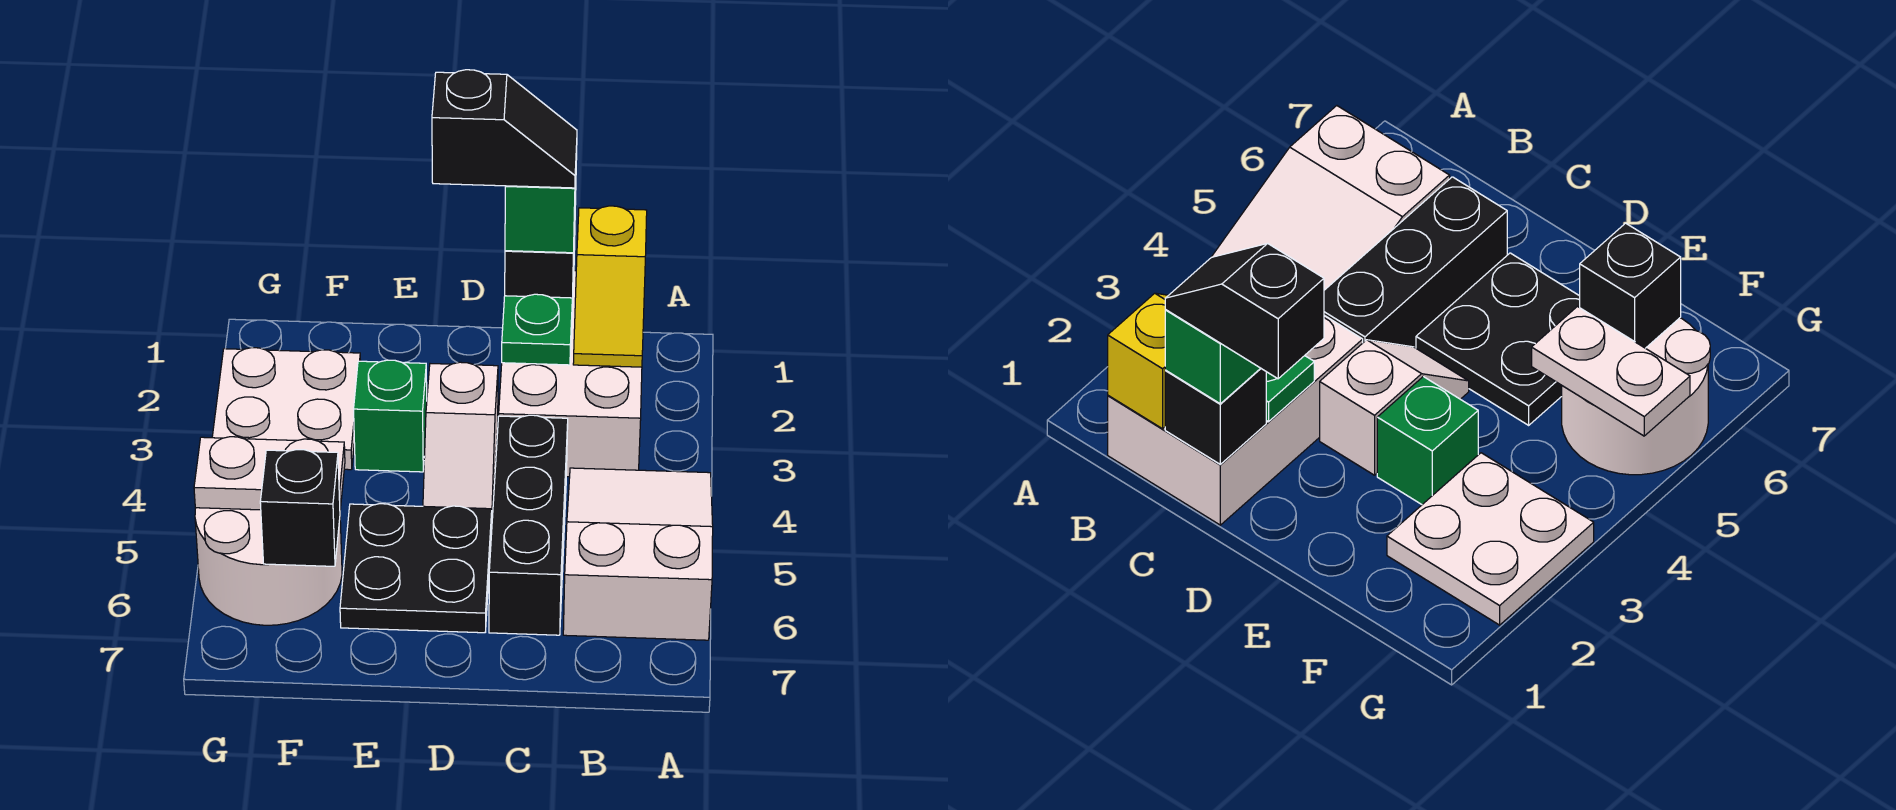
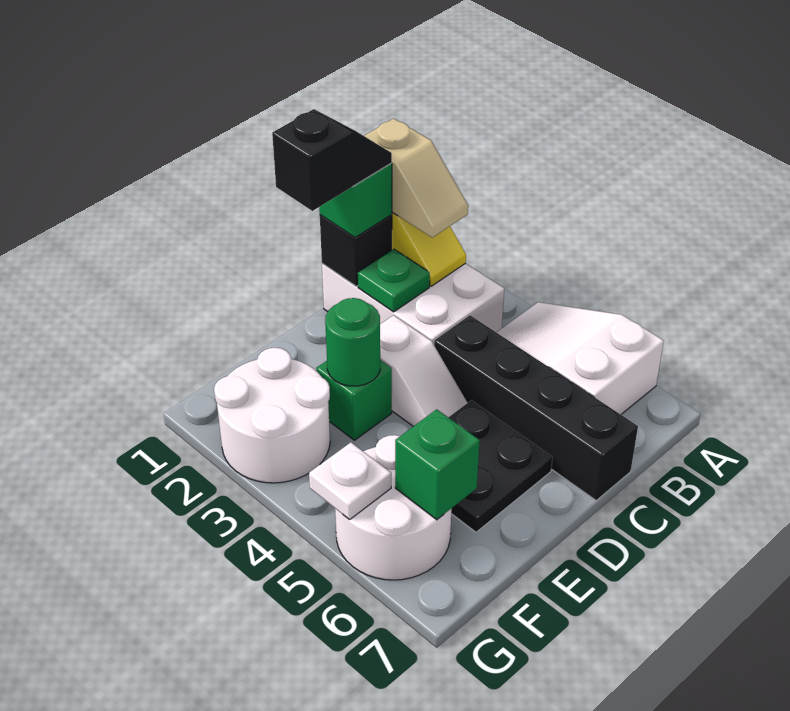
none -> tan 1x2 slope [365,118,468,237]
black 1x3 brick [489,415,568,635] -> black 1x4 brick [434,315,638,500]
none -> green 1x1 round brick [325,298,380,386]
white 2x2 plate [212,348,361,470] -> white 2x2 round brick [214,348,330,483]
white 1x2 plate [194,437,345,510] -> white 1x1 plate [309,443,391,520]
black 1x1 brick [260,450,340,566] -> green 1x1 brick [395,409,480,520]

